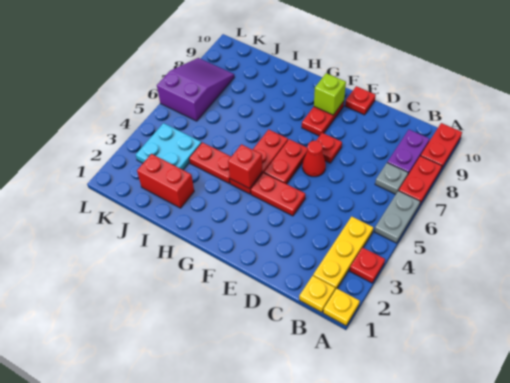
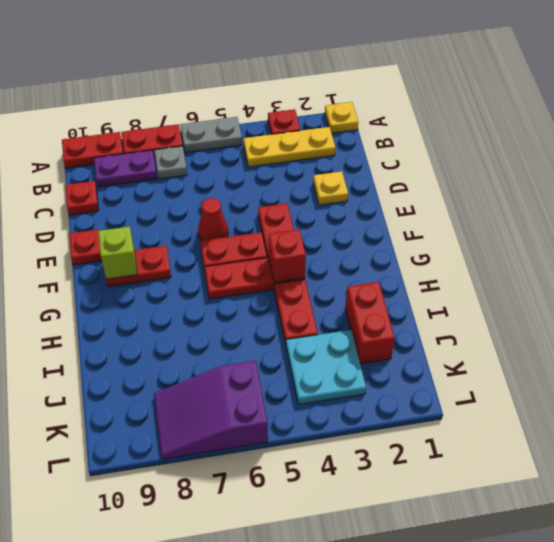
yellow 1x1 plate [299,276,335,312] -> yellow 1x1 plate moved to [313,171,348,205]
red 1x1 plate [316,133,342,163] -> red 1x1 plate moved to [65,181,99,215]

